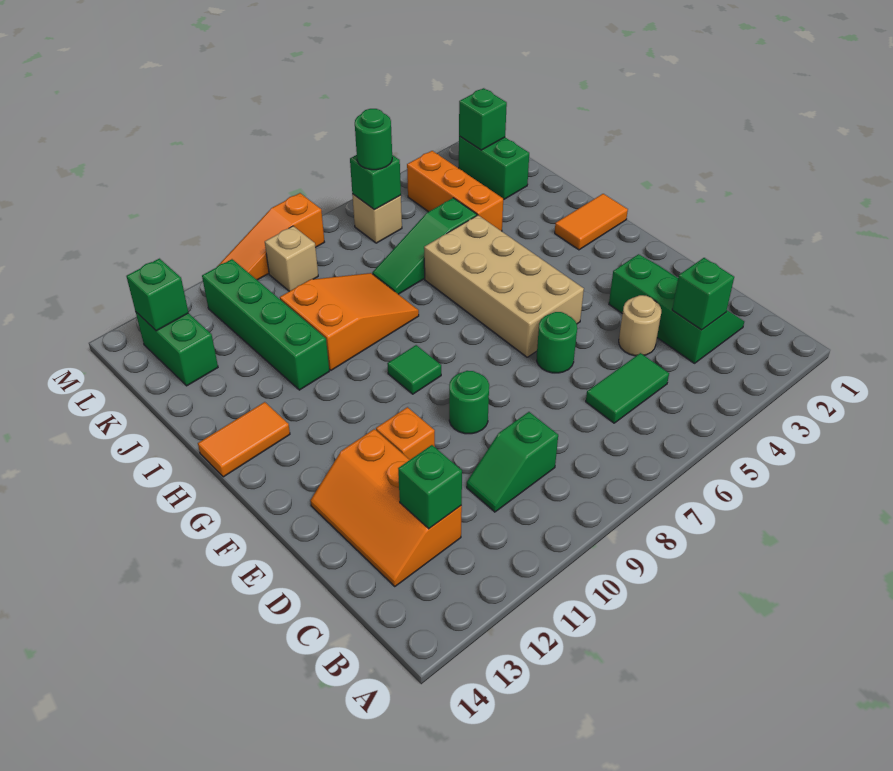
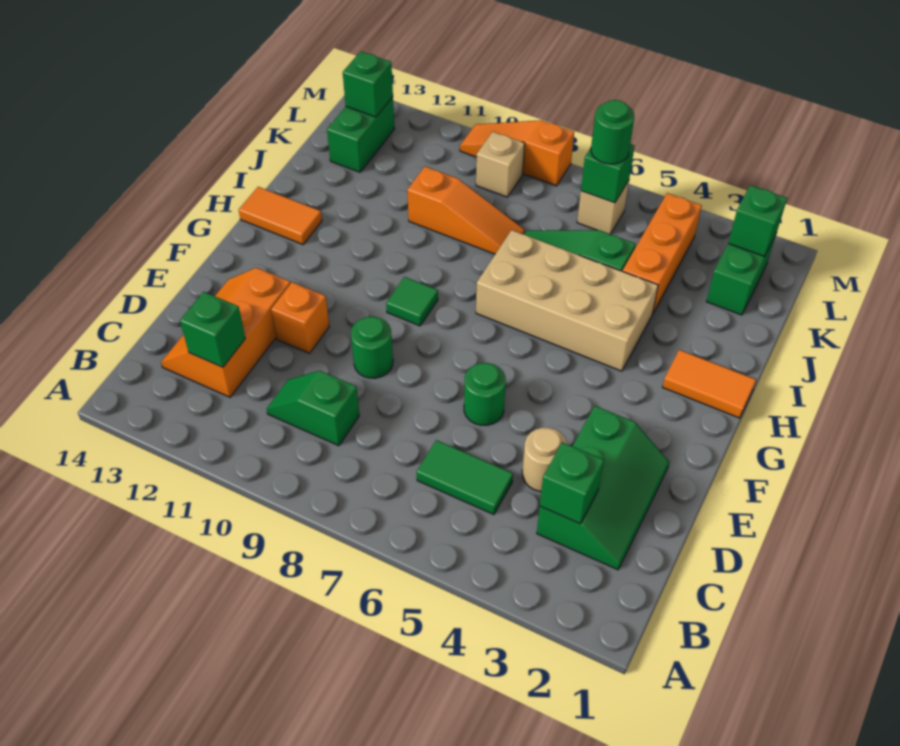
tan 2x4 brick [424,215,584,357] -> tan 2x4 brick turned to [476,230,658,371]
orange 2x3 slope [280,273,419,370] -> orange 1x3 slope [407,167,525,254]
green 1x4 brick [202,259,329,390] -> none

